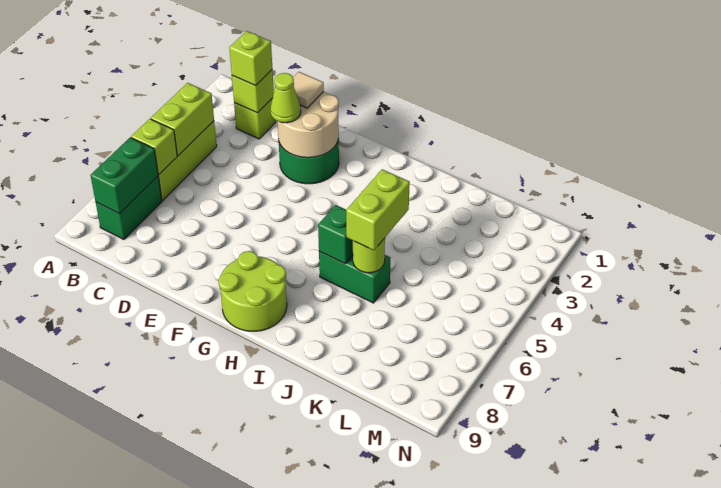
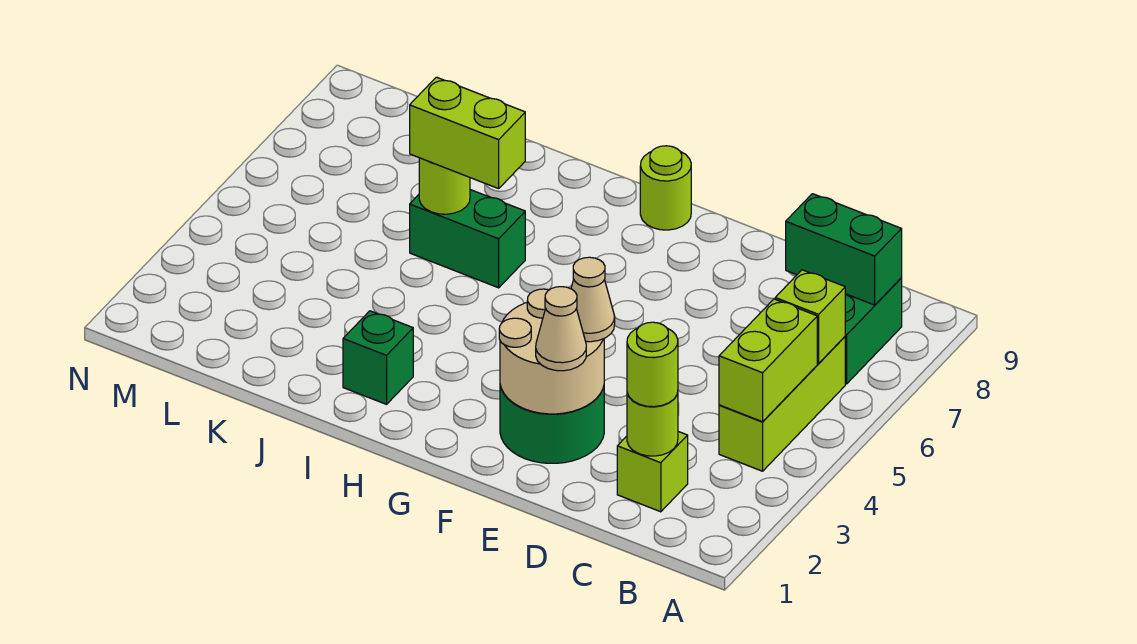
green 1x2 brick [90,137,158,214] -> green 1x2 brick turned to [786,194,902,305]
lime 1x1 brick [232,70,274,113] -> lime 1x1 round brick [627,393,678,456]
lime 1x1 brick [229,31,272,86] -> lime 1x1 round brick [627,322,678,407]
tan 1x1 tile [293,72,324,108] -> tan 1x1 cone [536,287,586,371]
lime 1x1 cone [270,73,301,123] -> tan 1x1 cone [571,257,615,342]
lime 2x2 round brick [218,251,287,331] -> lime 1x1 round brick [640,146,691,230]
green 1x1 brick [318,205,353,264] -> green 1x1 brick moved to [343,311,413,404]
lime 1x2 brick [346,169,410,250] -> lime 1x2 brick turned to [410,77,525,189]

